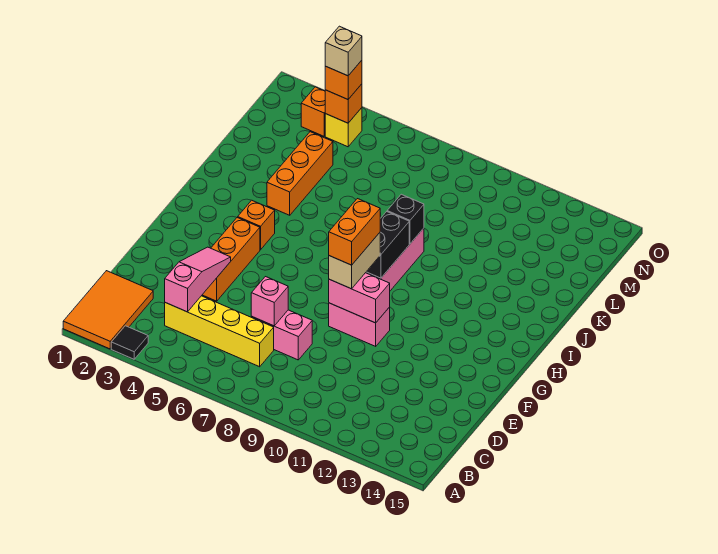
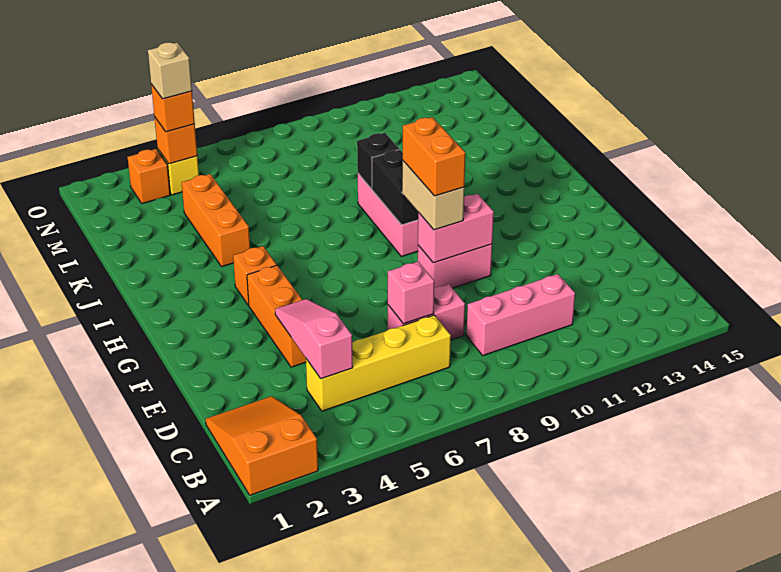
orange 2x3 tile [63,271,153,349] -> orange 2x3 slope [205,396,318,495]
black 1x1 tile [111,326,148,359] -> none
none -> pink 1x3 brick [466,274,575,356]

